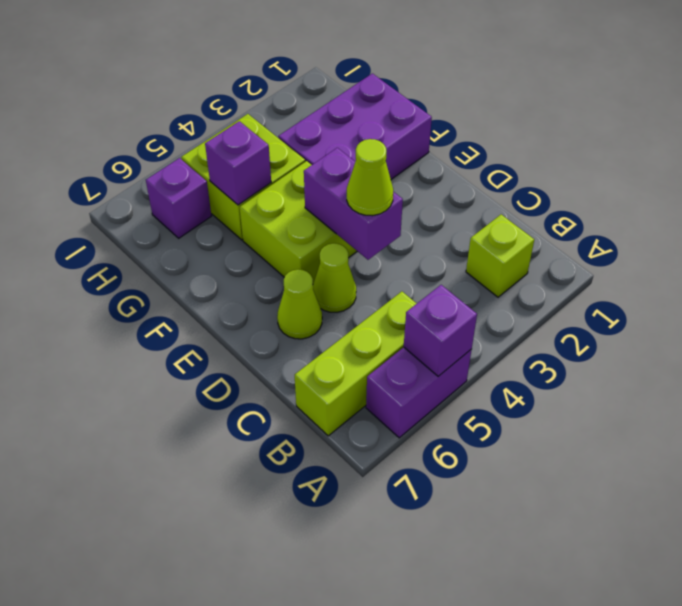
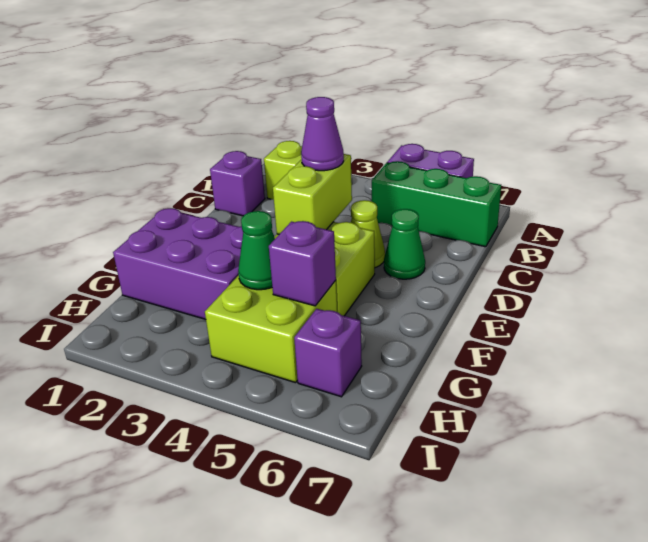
purple 1x1 brick [404,285,477,376] -> purple 1x1 brick moved to [210,151,265,216]
lime 1x3 brick [295,292,417,436] -> green 1x3 brick [372,161,501,247]
purple 1x2 brick [304,148,403,260] -> lime 1x2 brick [273,154,352,234]
lime 1x1 cone [347,139,393,216] -> purple 1x1 cone [301,97,344,171]
lime 1x1 cone [277,269,322,339] -> green 1x1 cone [384,209,425,279]
none -> green 1x1 cone [238,211,275,290]

